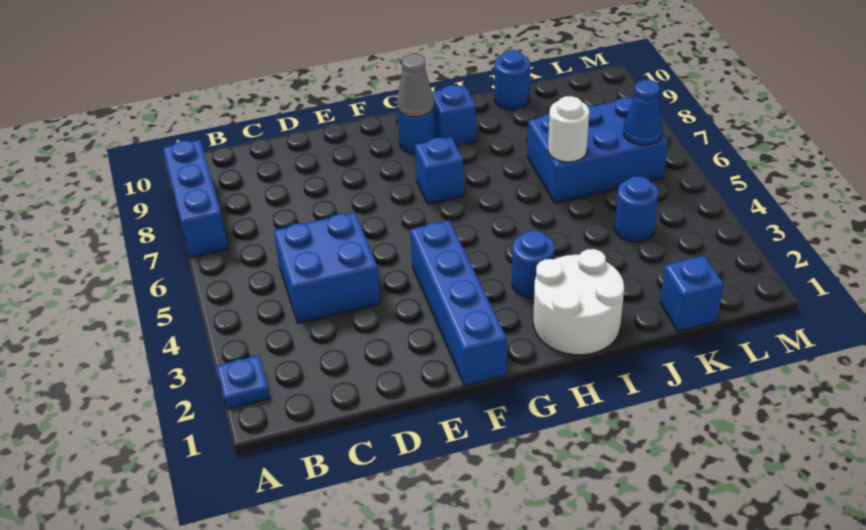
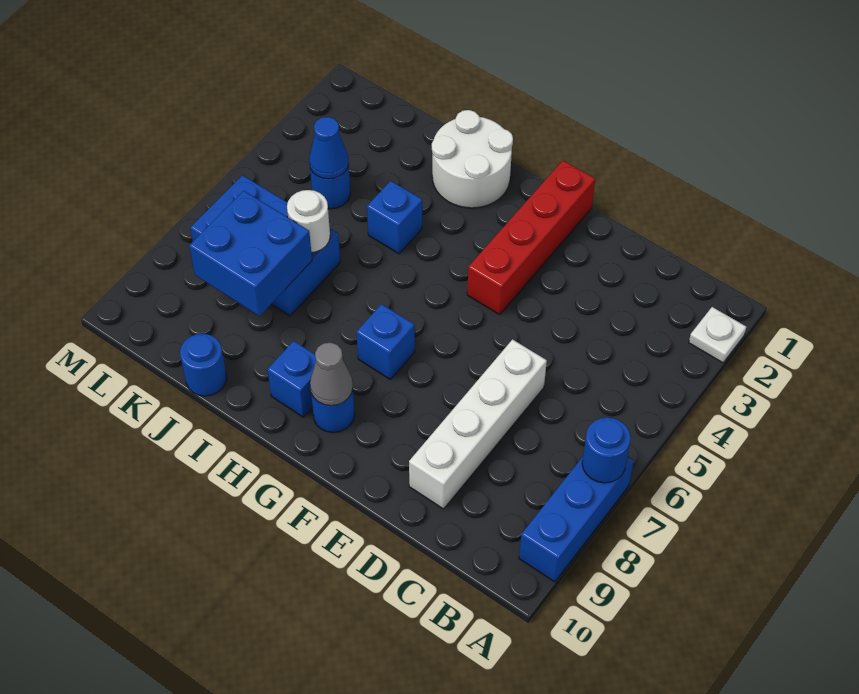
blue 1x1 plate [216,355,270,409] -> white 1x1 plate [689,307,746,363]
blue 2x2 brick [274,212,380,323] -> blue 2x2 brick moved to [189,191,312,316]
none -> white 1x4 brick [409,340,547,509]
blue 1x4 brick [410,220,507,386] -> red 1x4 brick [467,161,595,314]
blue 1x1 round brick [512,231,555,298] -> blue 1x1 round brick moved to [582,417,631,483]
blue 1x1 brick [660,256,724,331] -> blue 1x1 brick moved to [367,181,422,254]
blue 1x1 cone [623,80,663,145] -> blue 1x1 cone moved to [309,117,349,179]

